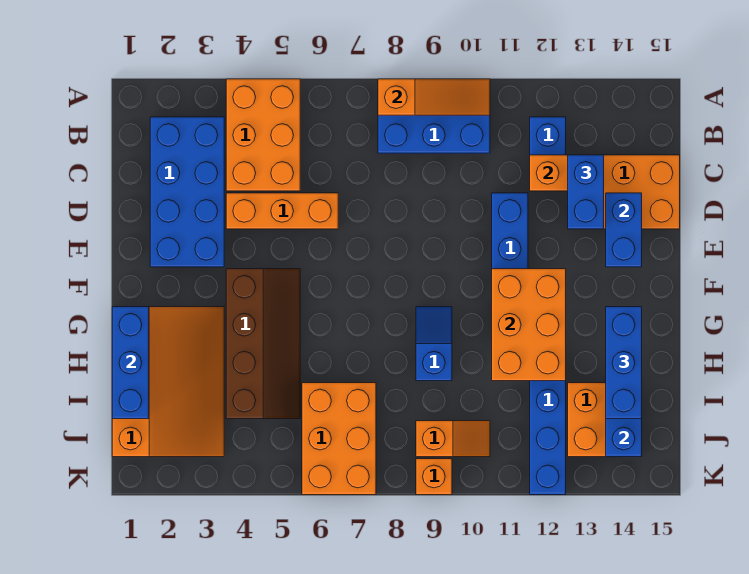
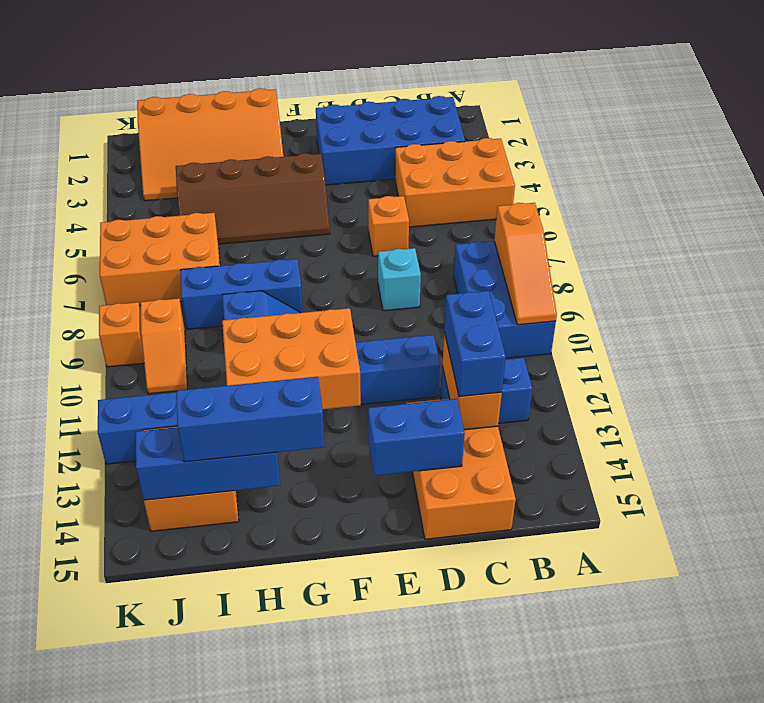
blue 1x2 brick [568,155,604,229] -> blue 1x2 brick turned to [444,291,506,397]
orange 1x3 brick [226,193,338,229] -> orange 1x1 brick [368,196,409,256]
none -> cyan 1x1 brick [378,248,421,311]
blue 1x3 brick [112,307,149,419] -> blue 1x3 brick moved to [180,259,303,329]

